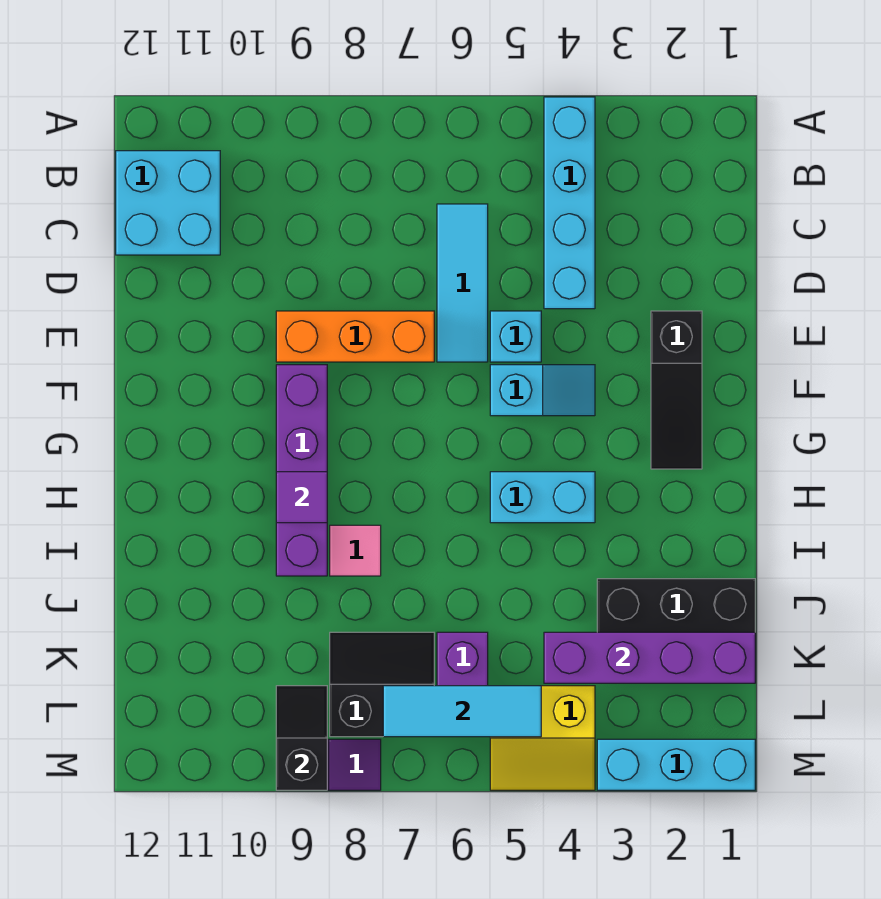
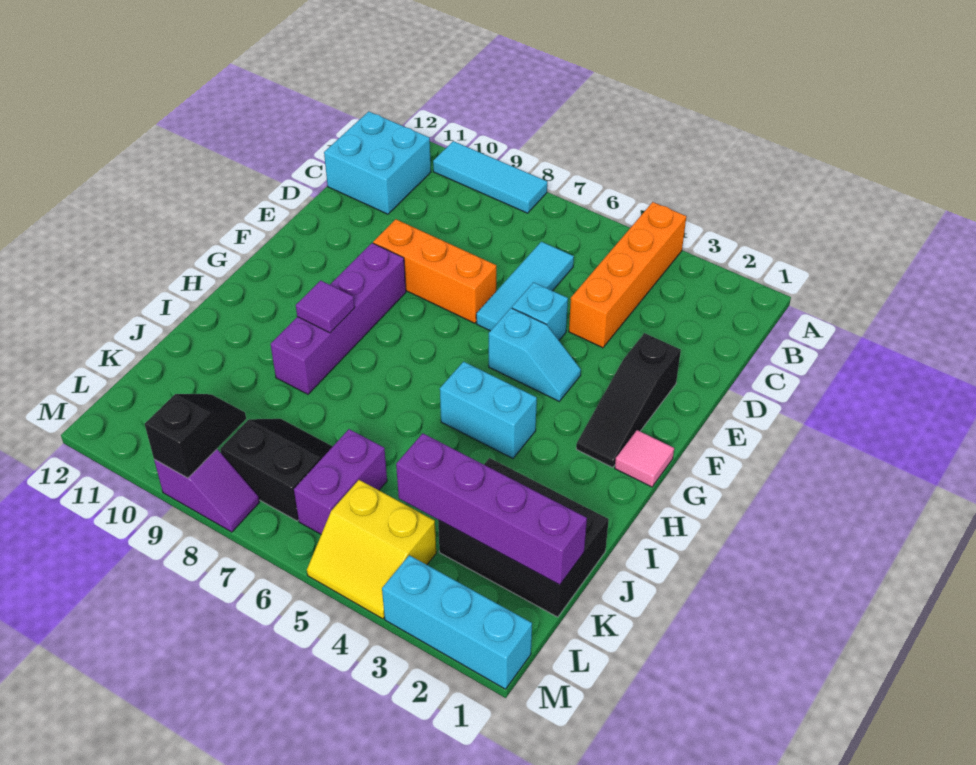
cyan 1x4 brick [544,97,595,309] -> orange 1x4 brick [569,202,686,348]
pink 1x1 tile [330,525,381,576] -> pink 1x1 tile moved to [615,430,674,487]
cyan 1x3 tile [383,686,541,737] -> cyan 1x3 tile moved to [433,141,547,213]

